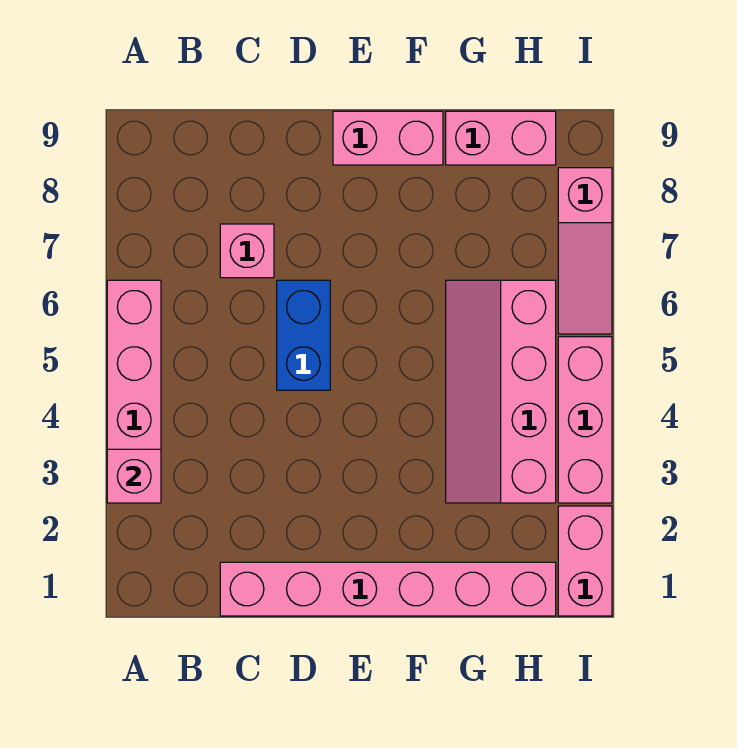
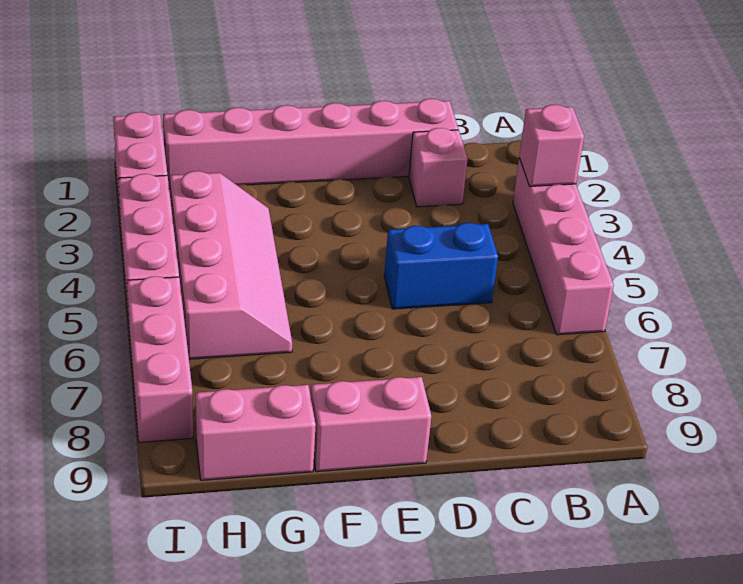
pink 1x1 brick [220,224,274,278] -> pink 1x1 brick moved to [409,128,468,207]
blue 1x2 brick [277,280,330,390] -> blue 1x2 brick turned to [384,223,498,309]
pink 1x3 slope [558,168,612,334] -> pink 1x3 brick [127,276,193,442]

